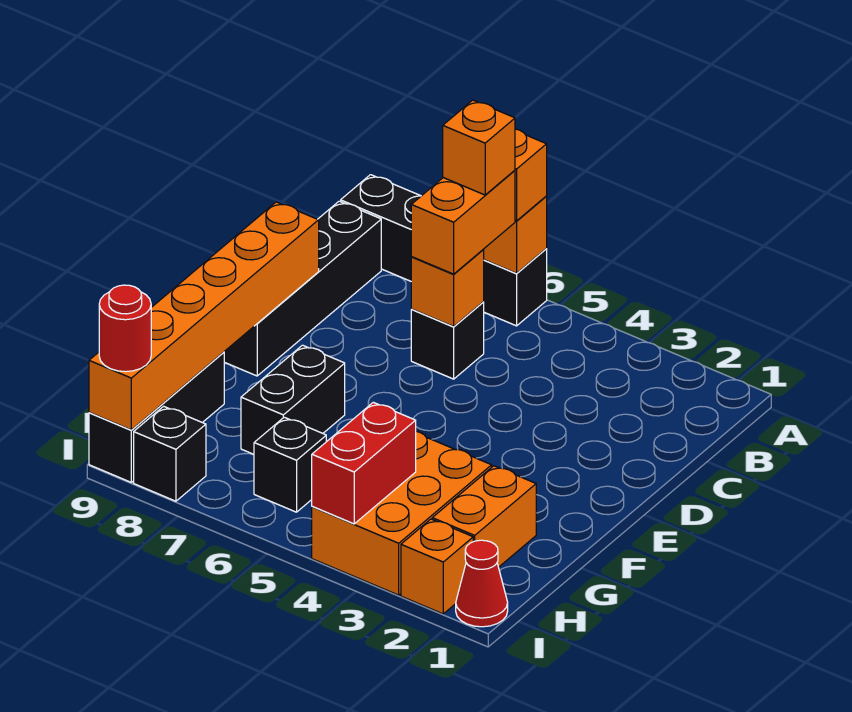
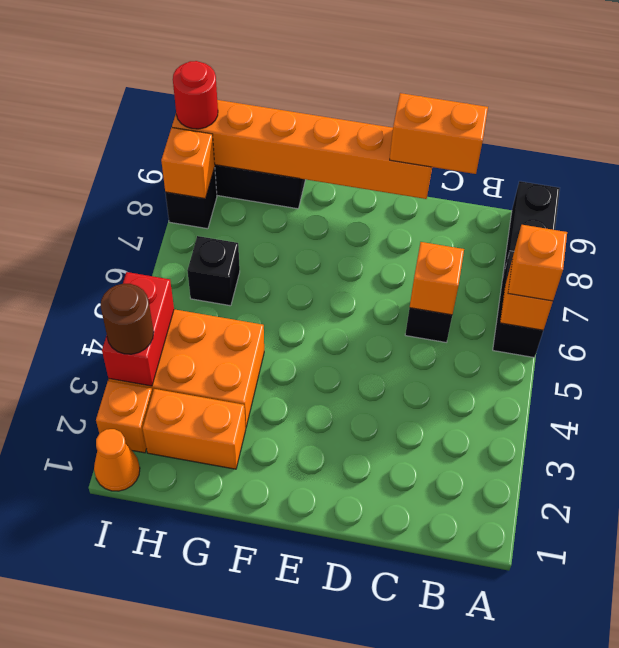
orange 1x2 brick [411,170,515,274] -> orange 1x2 brick moved to [390,93,488,174]
orange 1x1 brick [443,100,515,195] -> orange 1x1 brick moved to [161,128,215,199]
black 1x4 brick [224,201,381,376] -> none
black 1x2 brick [241,345,345,454] -> none
red 1x2 brick [312,402,416,524] -> red 1x2 brick turned to [102,272,174,386]
red 1x1 cone [456,540,508,627] -> orange 1x1 cone [94,429,140,491]
none -> brown 1x1 round brick [101,284,154,354]

